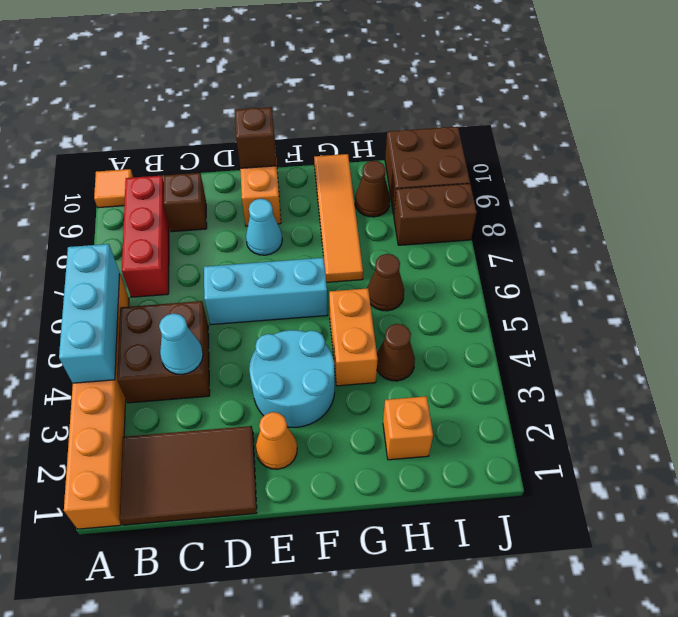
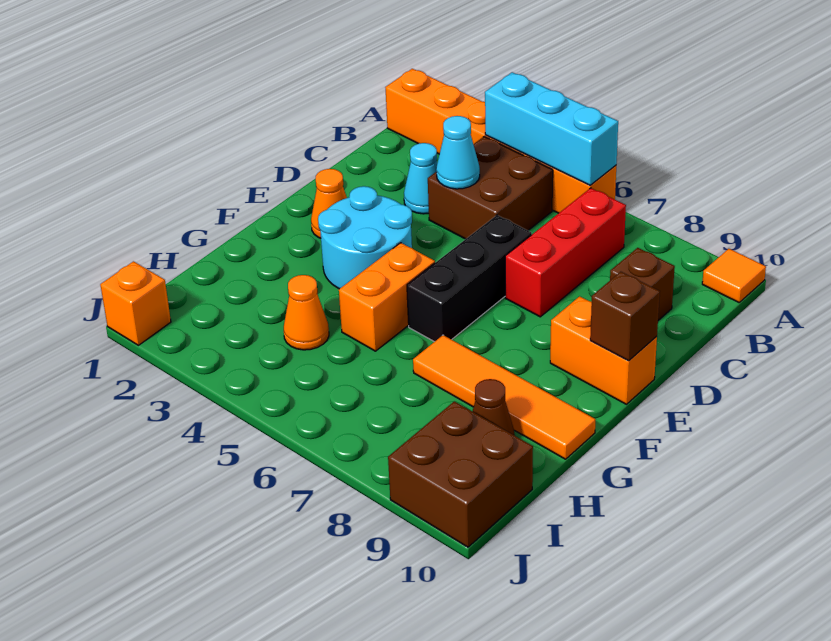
brown 2x3 tile [120,426,257,525] -> none
red 1x3 brick [122,176,169,297] -> red 1x3 brick turned to [505,188,626,317]
cyan 1x3 brick [204,258,328,325] -> black 1x3 brick [407,215,532,342]
cyan 1x1 cone [246,199,282,255] -> cyan 1x1 cone moved to [404,143,437,214]
orange 1x2 brick [329,288,378,386] -> orange 1x2 brick turned to [339,243,435,351]
orange 1x1 brick [383,396,433,460] -> orange 1x1 brick moved to [100,261,171,345]
brown 1x1 cone [377,324,415,381] -> orange 1x1 cone [284,275,329,350]
brown 1x1 cone [367,254,404,311] -> none
brown 1x2 brick [394,184,477,245] -> none

